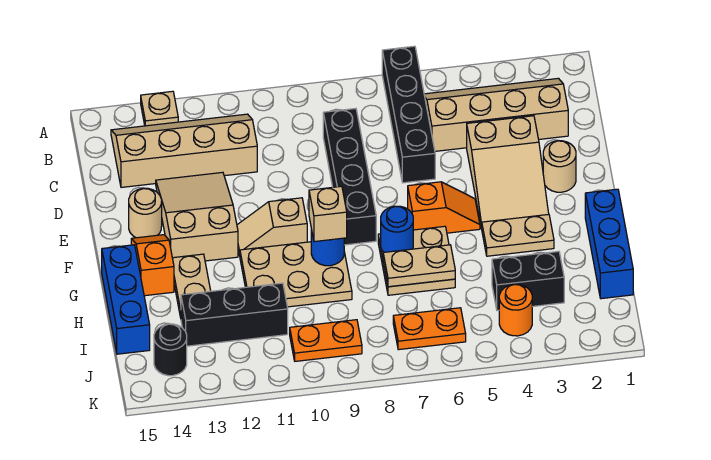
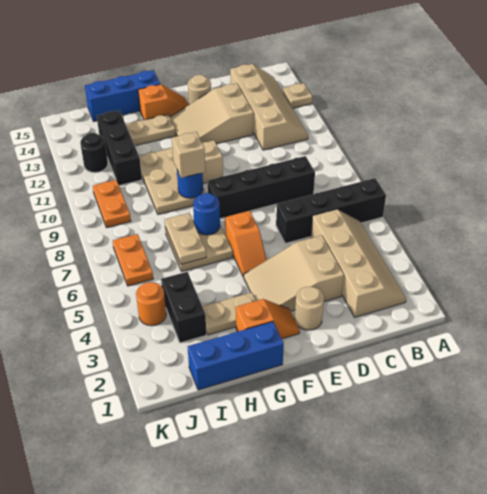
tan 2x3 slope [156,172,238,261] -> tan 2x3 slope turned to [170,83,254,144]
none -> orange 1x2 slope [236,299,300,339]
tan 1x2 plate [482,214,554,256] -> tan 1x2 plate turned to [202,292,256,335]
black 1x1 round brick [154,324,187,376] -> black 1x1 round brick moved to [80,133,108,173]

